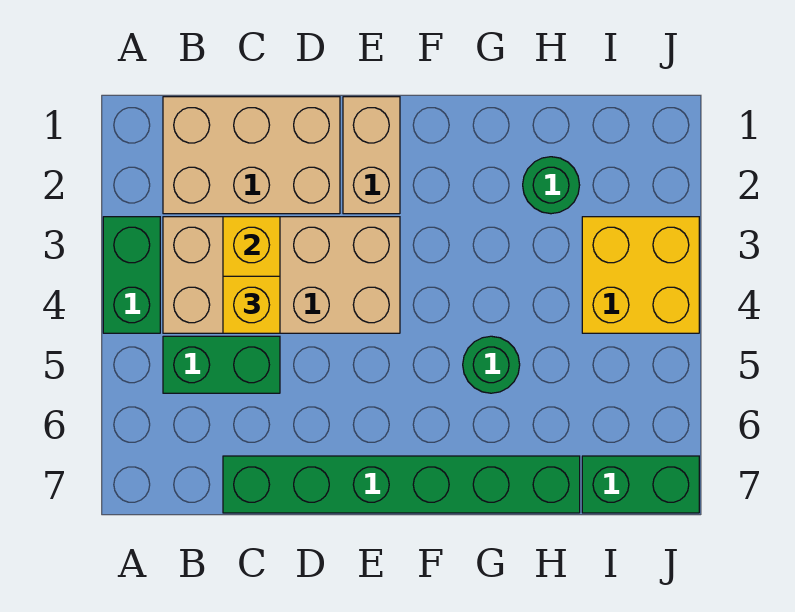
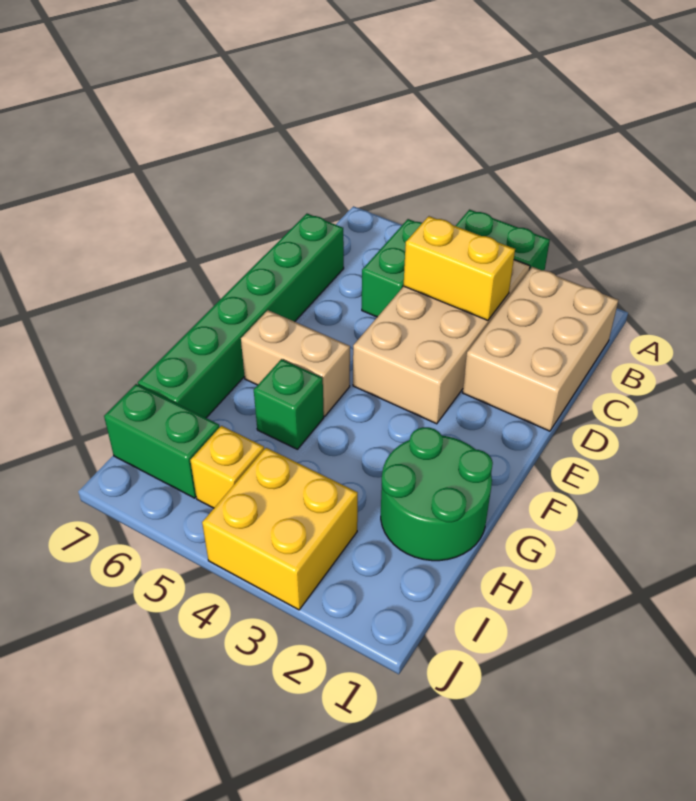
yellow 1x1 brick [223,276,280,333] -> yellow 1x1 brick moved to [190,426,264,508]
tan 1x2 brick [343,97,400,214] -> tan 1x2 brick moved to [241,310,350,416]
green 1x1 round brick [463,336,520,393] -> green 1x1 brick [254,359,324,449]
green 1x1 round brick [523,157,580,214] -> green 2x2 round brick [381,427,493,561]
green 1x2 brick [582,456,699,513] -> green 1x2 brick turned to [104,384,220,498]

